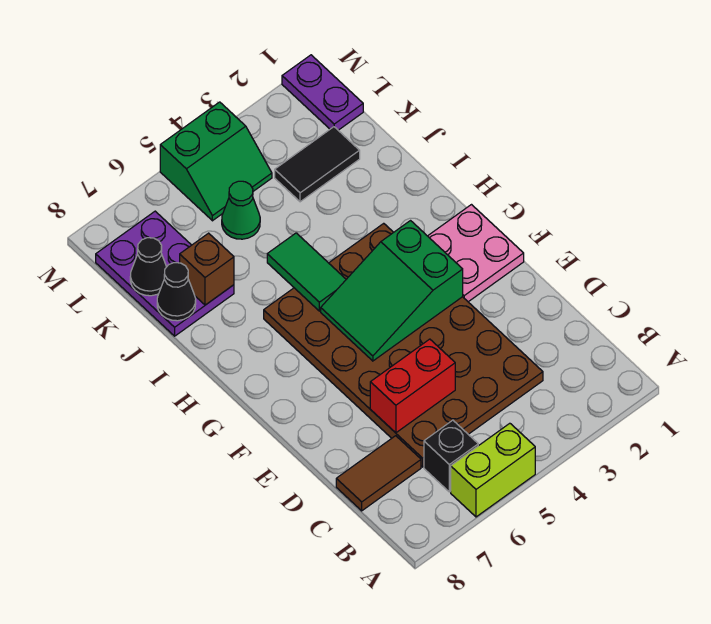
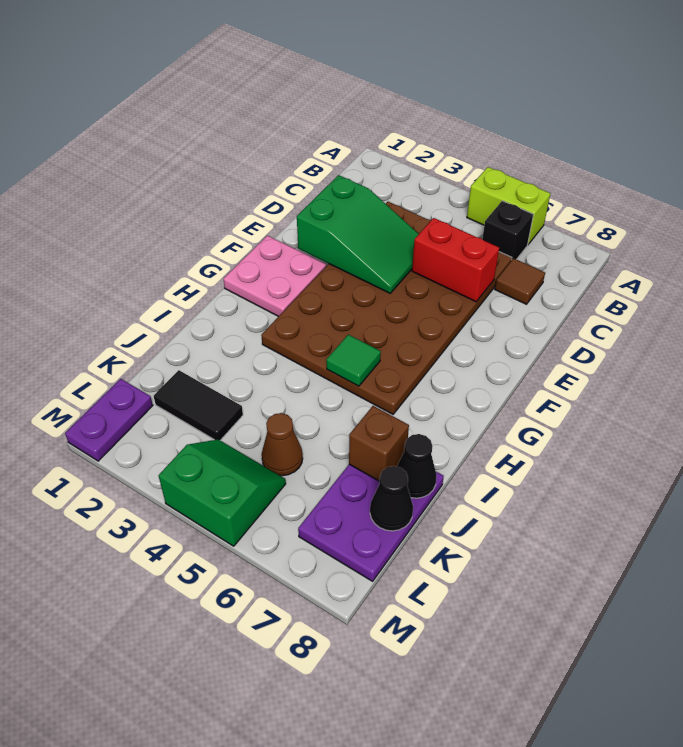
brown 1x2 tile [336,436,421,511] -> brown 1x1 tile [495,258,545,304]
green 2x3 slope [321,221,463,361] -> green 2x3 slope moved to [297,175,419,293]
green 1x2 tile [267,233,346,311] -> green 1x1 tile [326,334,381,386]
green 1x1 cone [222,181,260,239] -> brown 1x1 cone [262,413,303,476]

